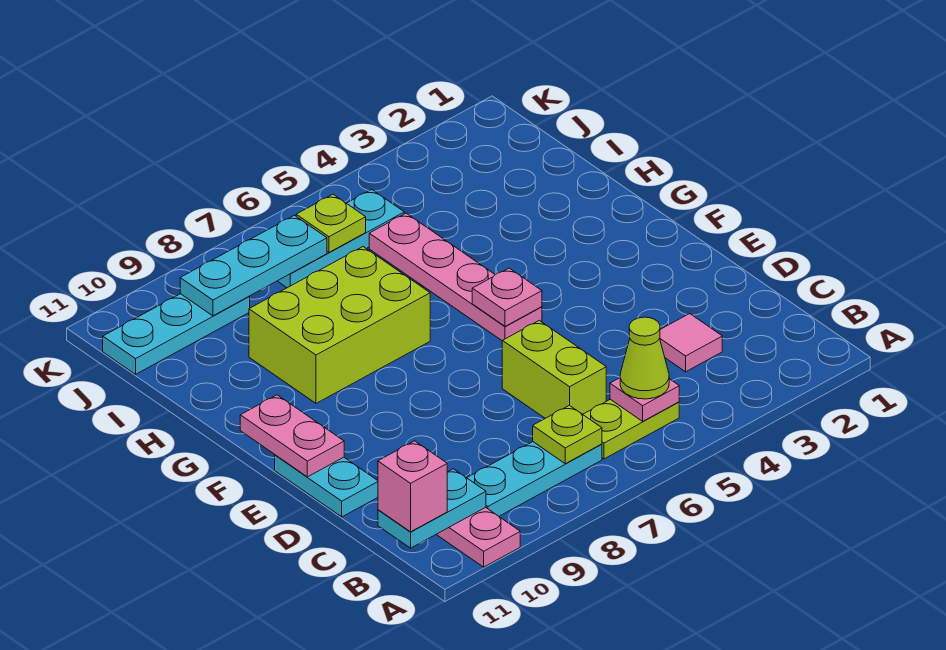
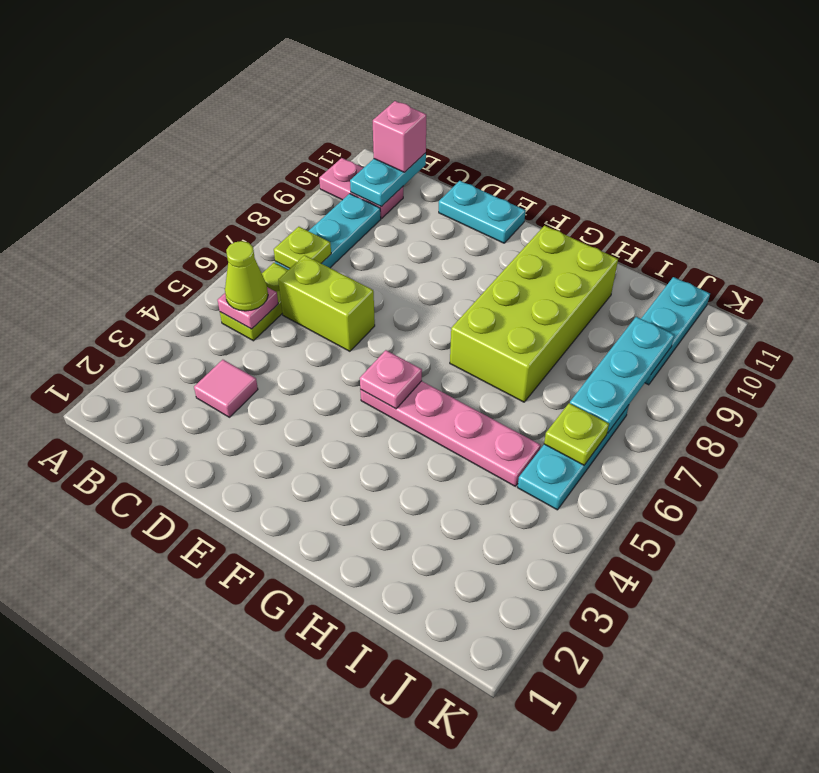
pink 1x2 plate [240,395,344,477] -> none
lime 2x3 brick [249,247,430,403] -> lime 2x4 brick [450,226,618,402]

